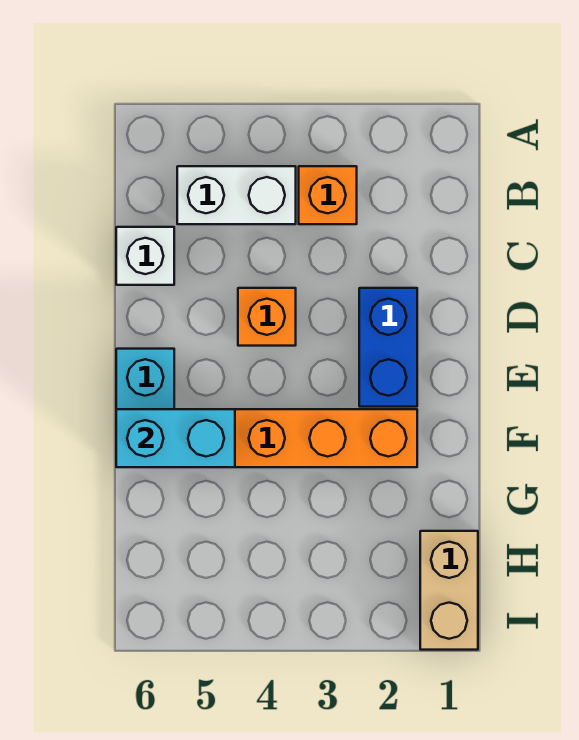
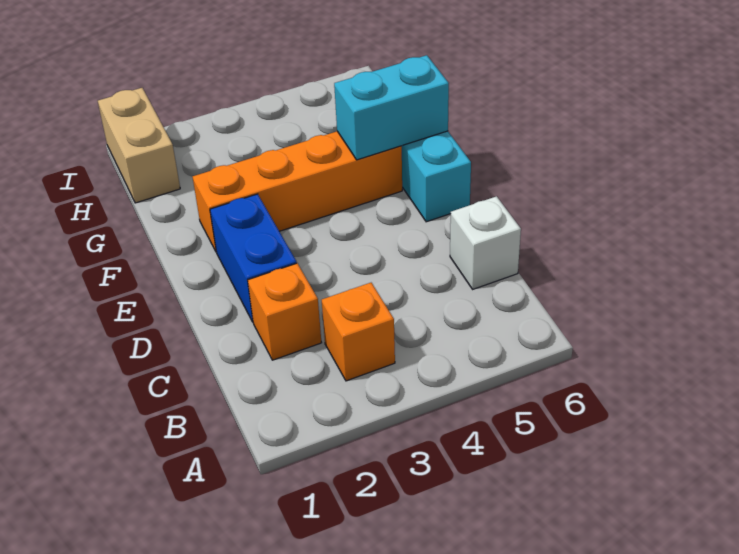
white 1x2 brick [177,166,296,224] -> none
orange 1x1 brick [238,288,296,346] -> orange 1x1 brick moved to [248,263,322,360]

